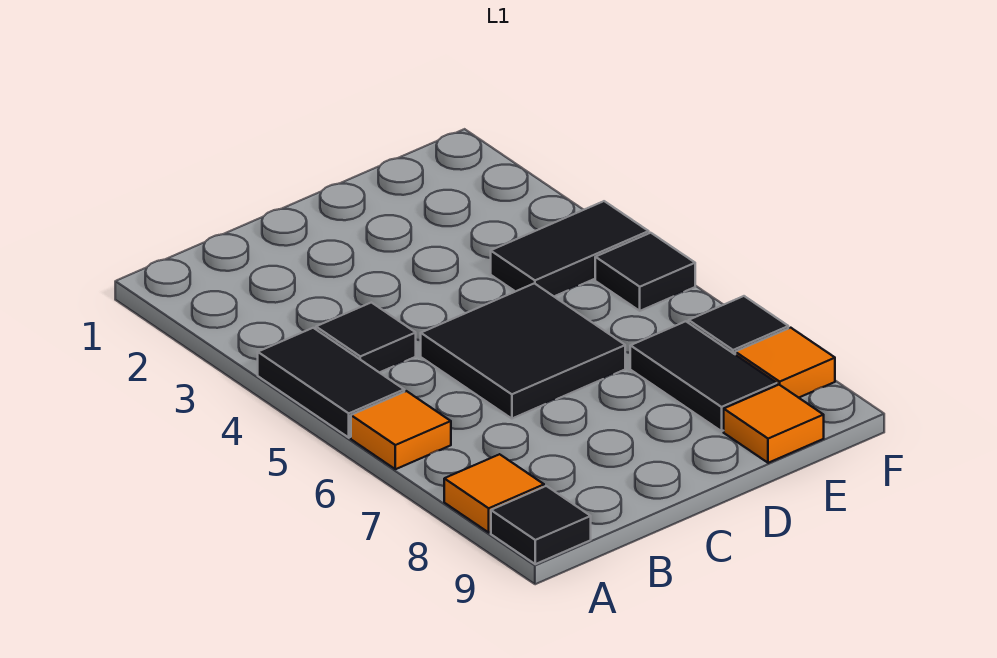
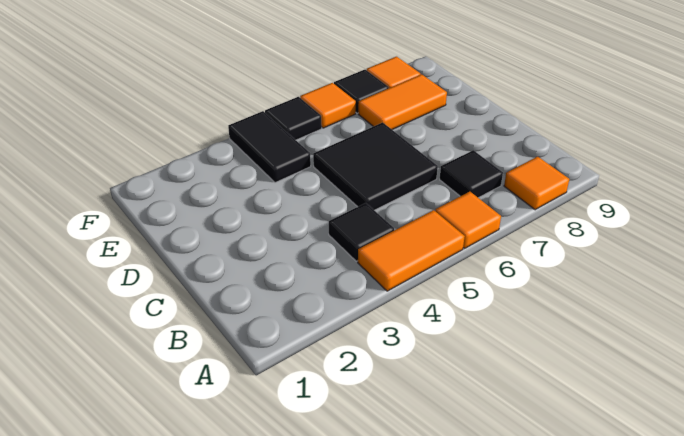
black 1x2 tile [258,328,404,438] -> orange 1x2 tile [358,210,465,291]
black 1x1 tile [491,486,591,564] -> black 1x1 tile moved to [440,150,503,198]
black 1x2 tile [630,321,777,431] -> orange 1x2 tile [358,74,447,129]
orange 1x1 tile [724,385,824,463] -> orange 1x1 tile moved to [300,83,356,128]

